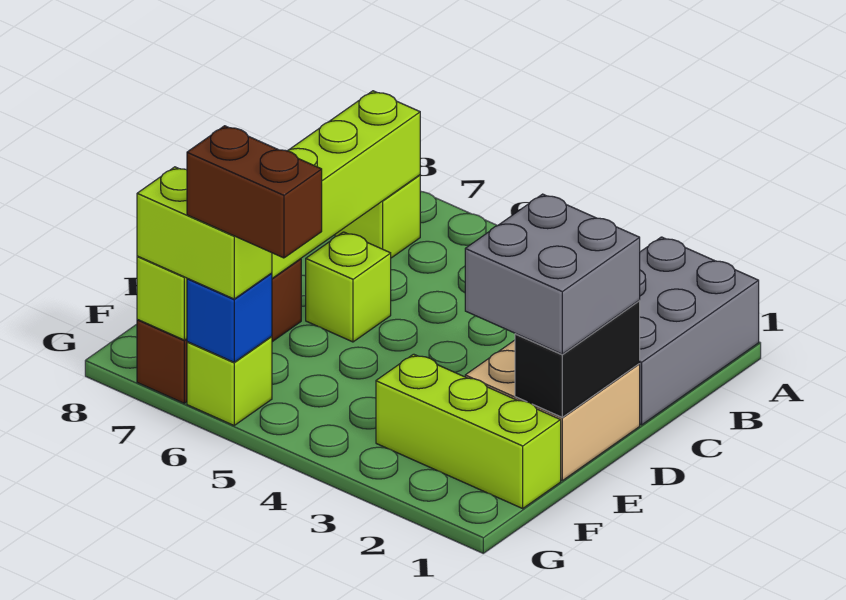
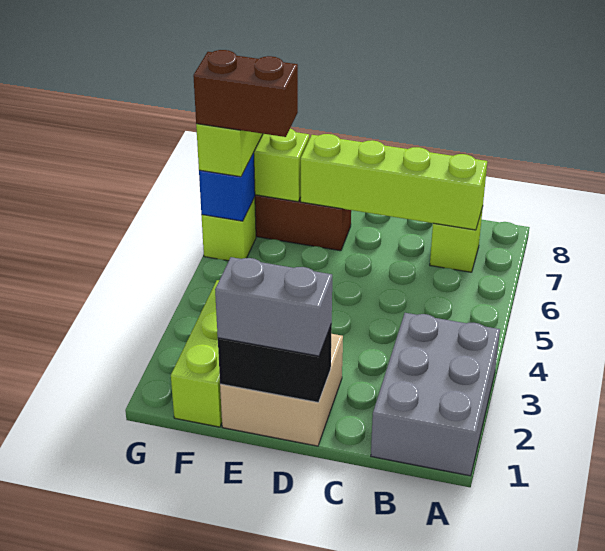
grey 2x3 brick [639,237,759,425] -> grey 2x3 brick turned to [371,313,500,476]
grey 2x2 brick [465,194,640,354] -> grey 1x2 brick [215,257,332,356]
lime 1x1 brick [306,232,391,342] -> none
brown 1x2 brick [187,126,322,258] -> brown 1x2 brick turned to [193,50,298,137]

